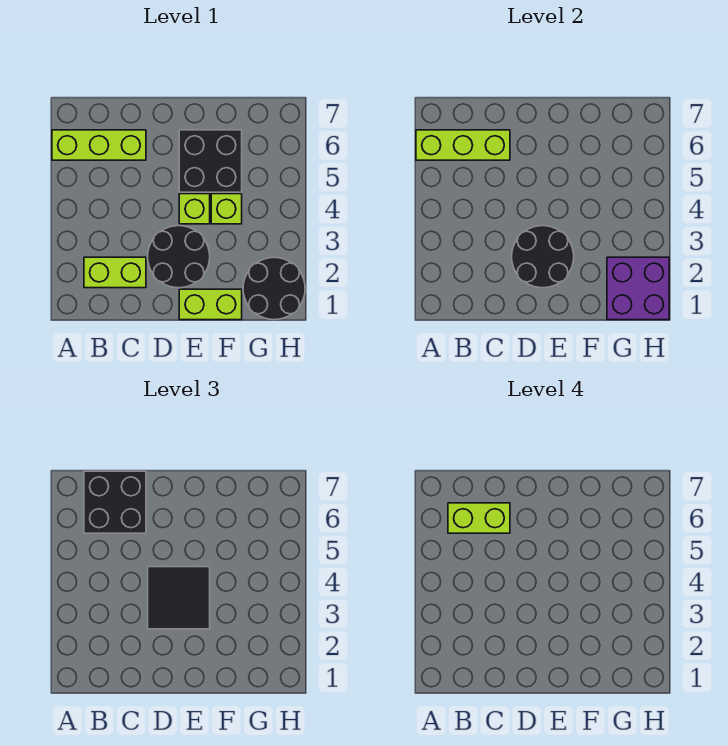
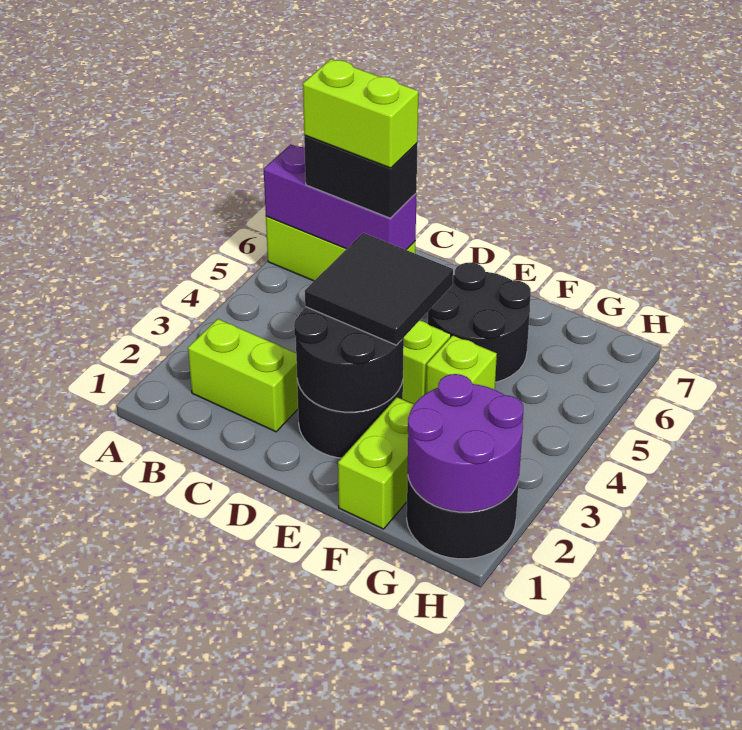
lime 1x3 brick [416,130,510,160] -> purple 1x3 brick [264,144,416,250]
black 2x2 brick [84,471,146,533] -> black 1x2 brick [304,135,417,218]
lime 1x2 brick [179,289,242,320] -> lime 1x2 brick turned to [338,397,414,529]
black 2x2 brick [179,130,242,192] -> black 2x2 round brick [428,263,531,382]
purple 2x2 brick [607,257,669,320] -> purple 2x2 round brick [408,374,523,512]

